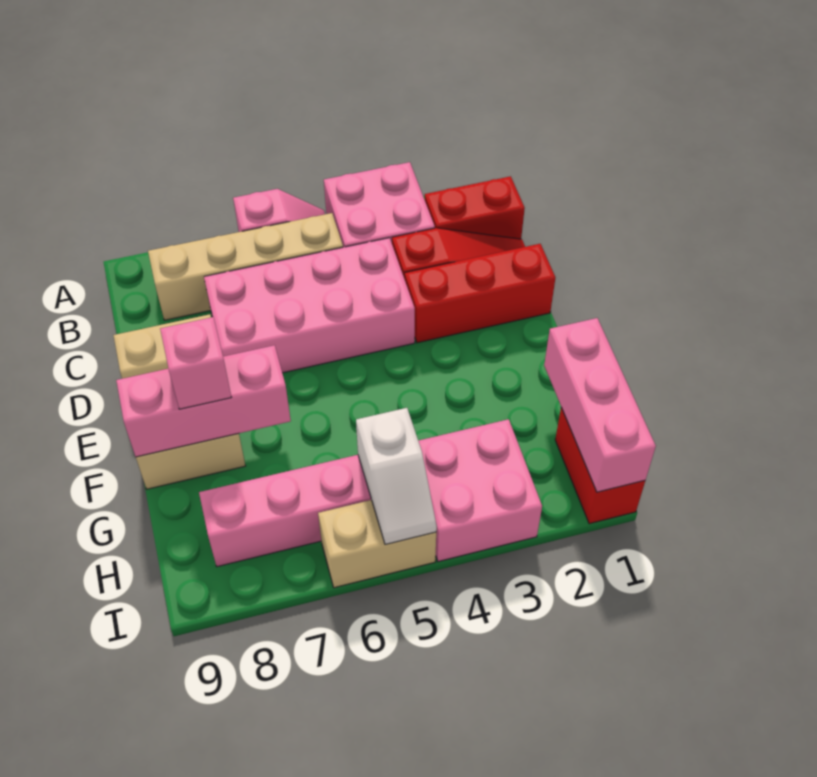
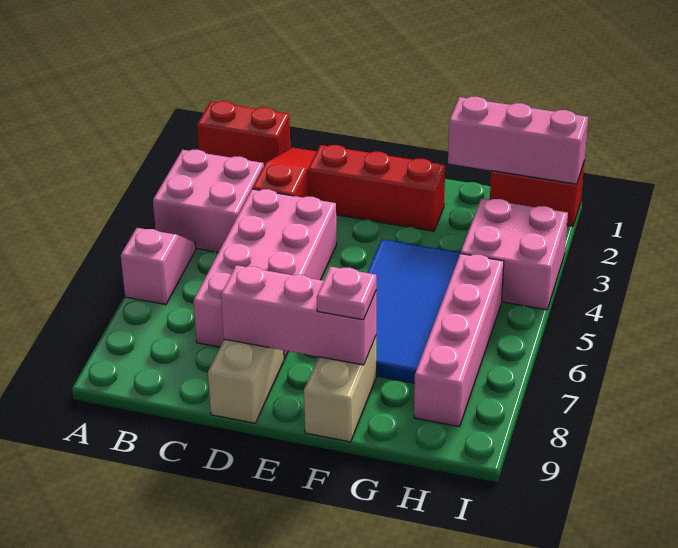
red 1x2 brick [425,176,525,239] -> red 1x2 brick turned to [197,101,290,165]
tan 1x4 brick [148,213,343,320] -> none
red 1x3 brick [405,244,555,343] -> red 1x3 brick turned to [308,145,445,231]
none -> blue 2x4 tile [367,239,461,383]
pink 1x3 brick [116,345,291,457] -> pink 1x3 brick turned to [221,265,376,365]
pink 1x1 brick [160,317,231,409] -> pink 1x1 plate [317,267,376,320]
white 1x2 slope [356,408,437,545] -> none
tan 1x2 brick [318,500,436,588] -> none

